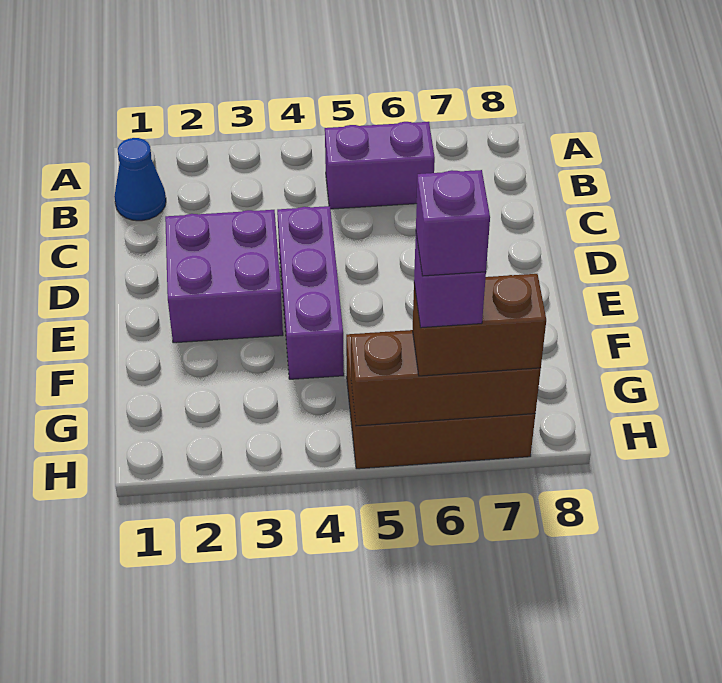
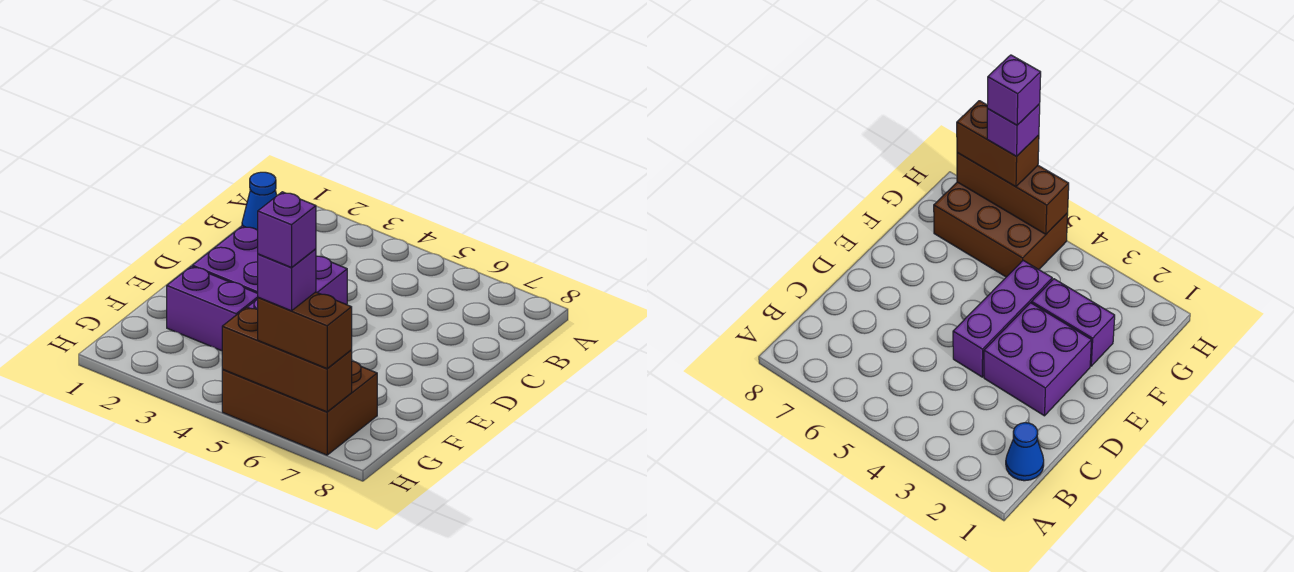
purple 1x2 brick [325,122,435,209] -> purple 1x2 brick moved to [167,266,258,351]

